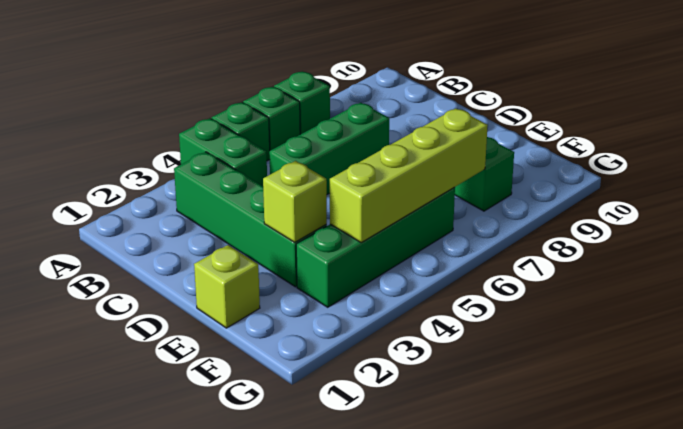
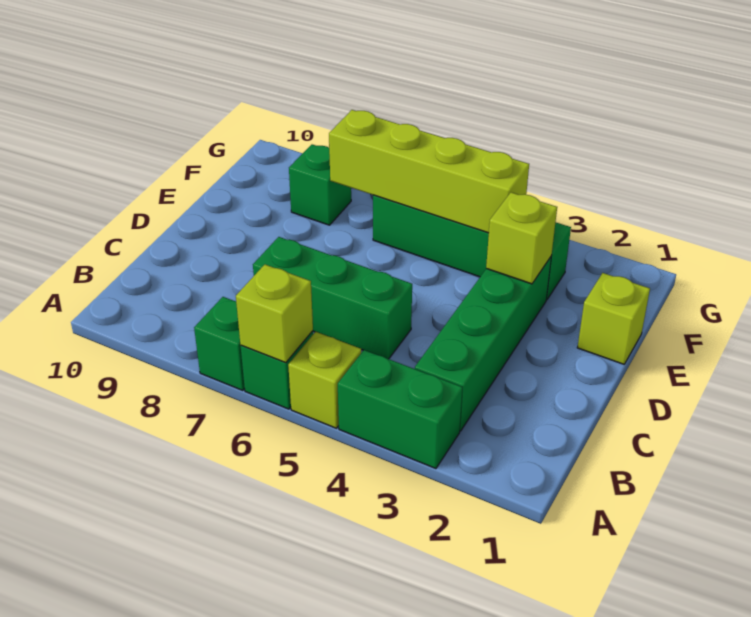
green 1x2 brick [179,118,267,186] -> green 1x2 brick turned to [338,350,462,469]
green 1x1 brick [212,102,270,161] -> lime 1x1 brick [288,332,361,428]
none -> lime 1x1 brick [236,265,313,363]

